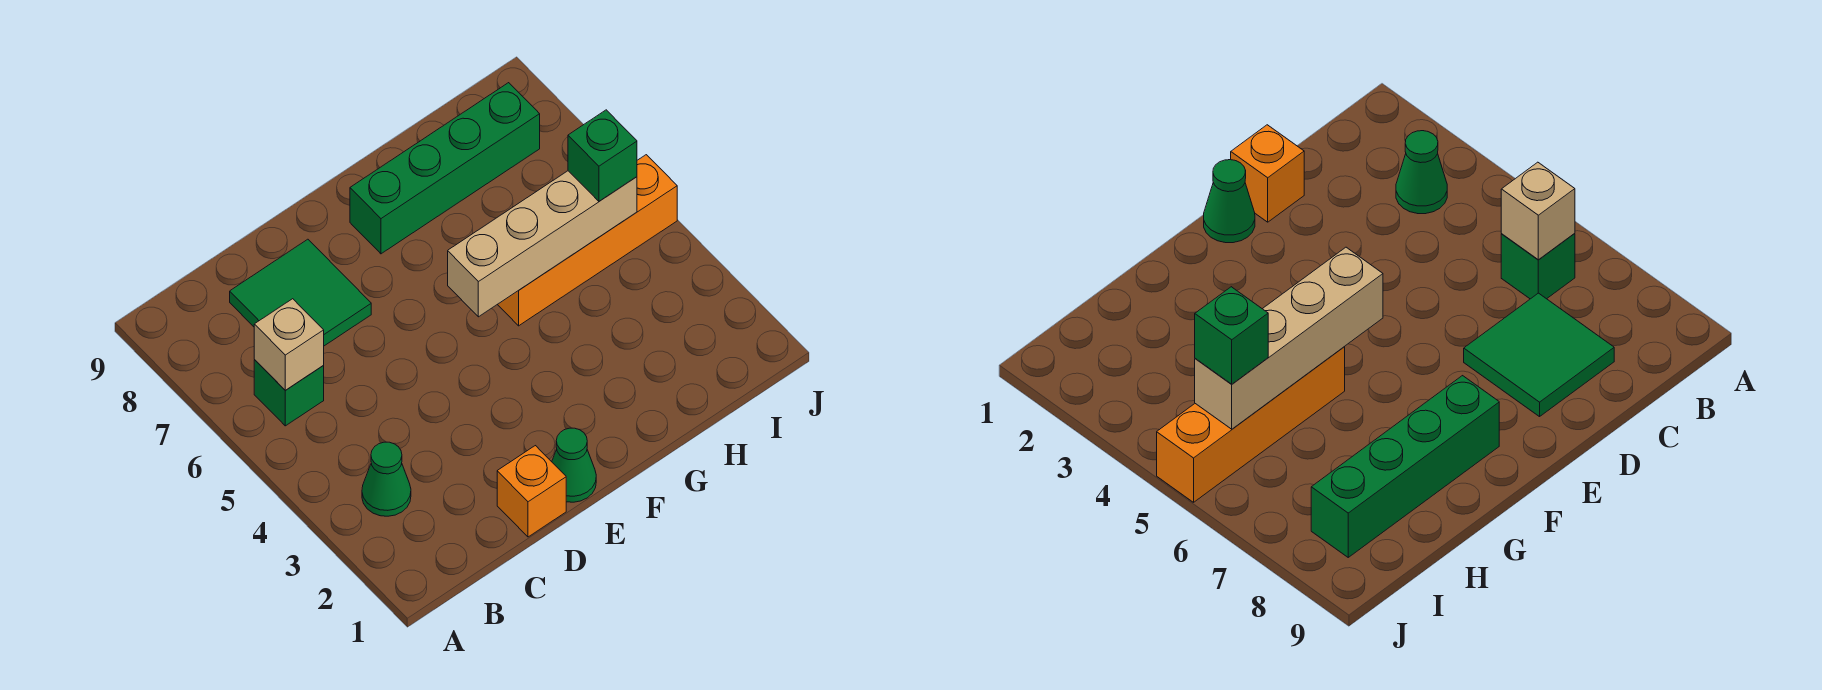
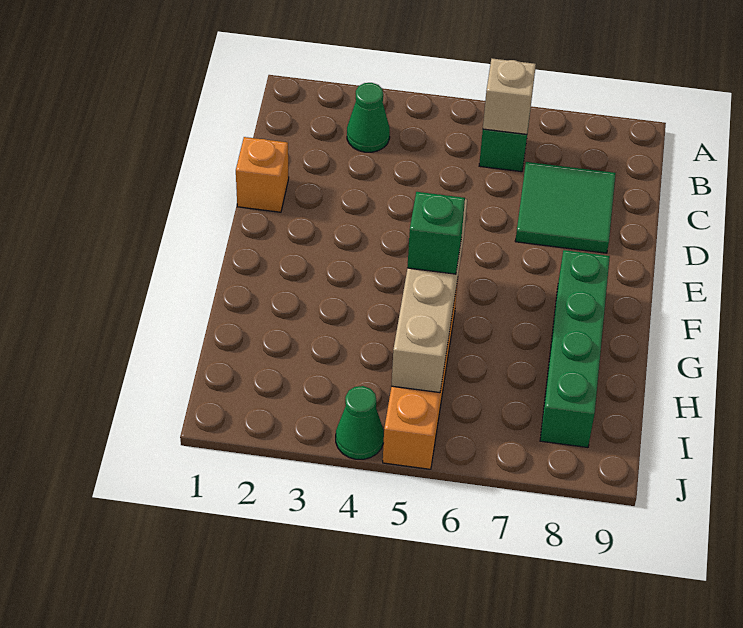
green 1x1 cone [552,428,596,502] -> green 1x1 cone moved to [336,386,384,459]
green 1x1 brick [568,110,637,201] -> green 1x1 brick moved to [407,192,465,274]

